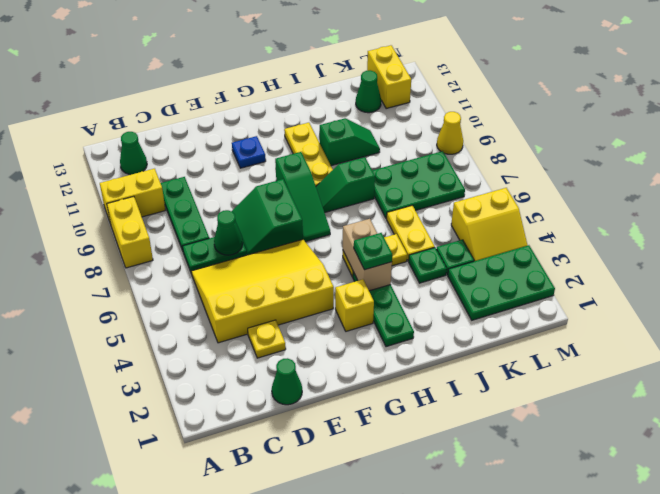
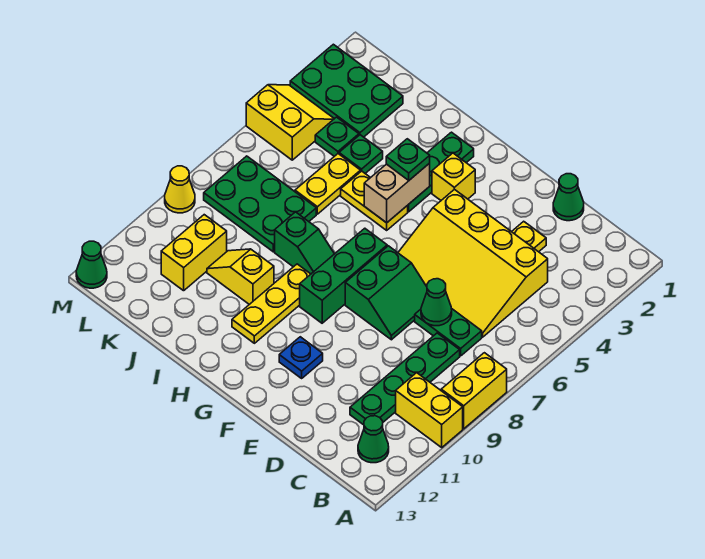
green 1x3 plate [161,177,209,250] -> green 1x4 plate [350,333,460,425]
green 1x3 slope [275,152,330,242] -> green 1x3 brick [300,228,387,323]
green 1x2 slope [320,118,380,166] -> yellow 1x2 slope [207,249,274,304]
green 1x1 cone [356,70,381,113] -> green 1x1 cone moved to [76,241,107,288]
yellow 1x2 brick [367,45,411,109] -> yellow 1x2 brick moved to [161,215,227,291]

